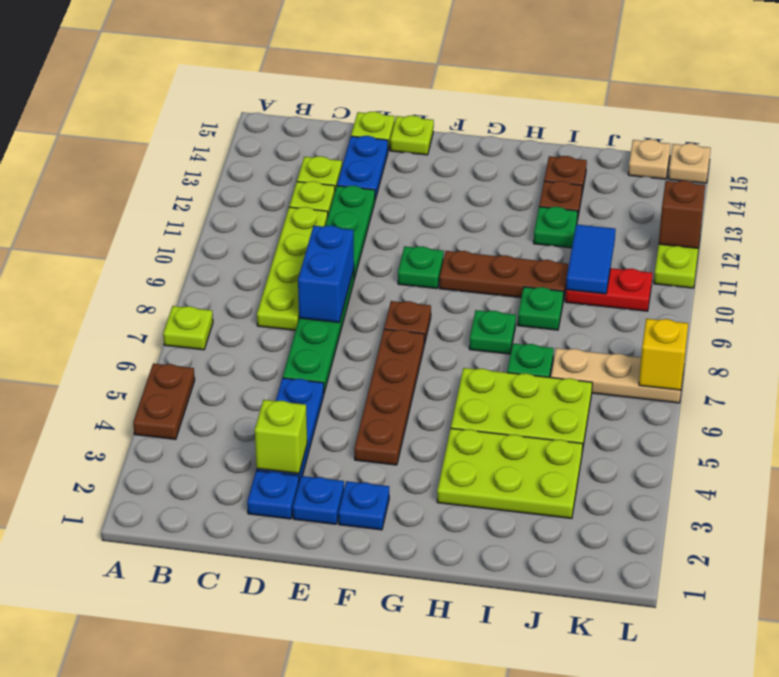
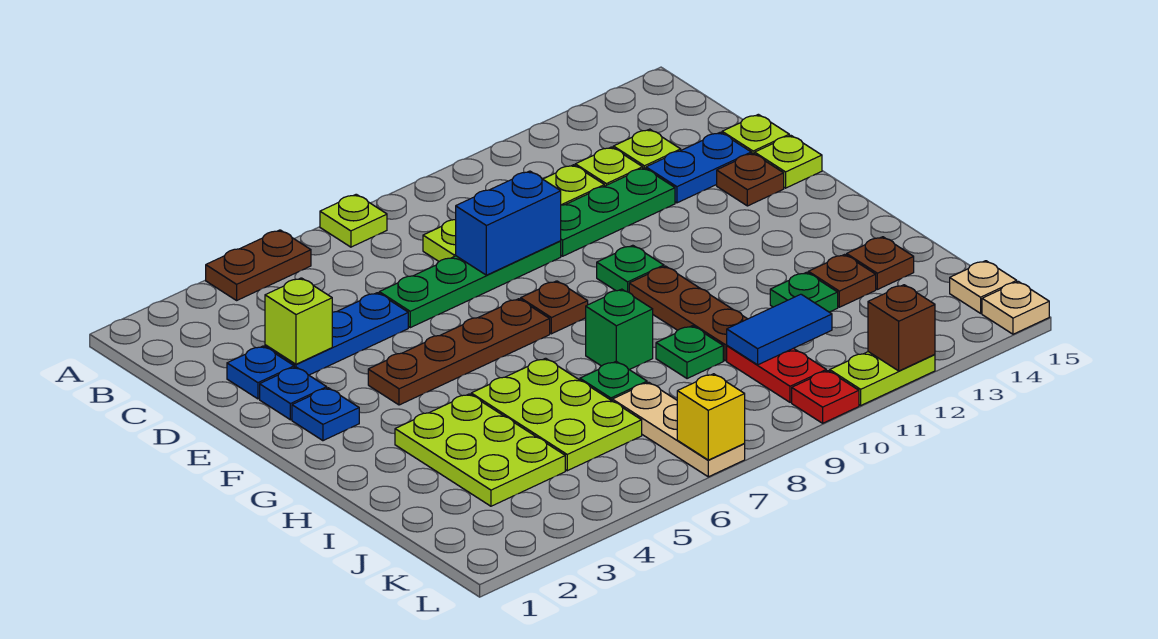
none -> brown 1x1 plate [717,153,784,206]
green 1x1 plate [469,310,516,354] -> green 1x1 brick [586,289,653,370]
none -> red 1x1 plate [792,371,859,423]

